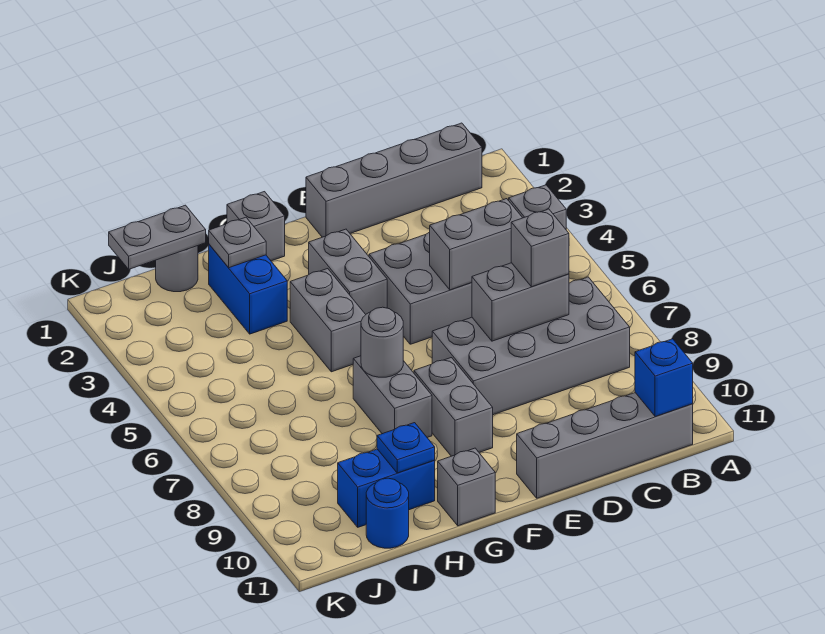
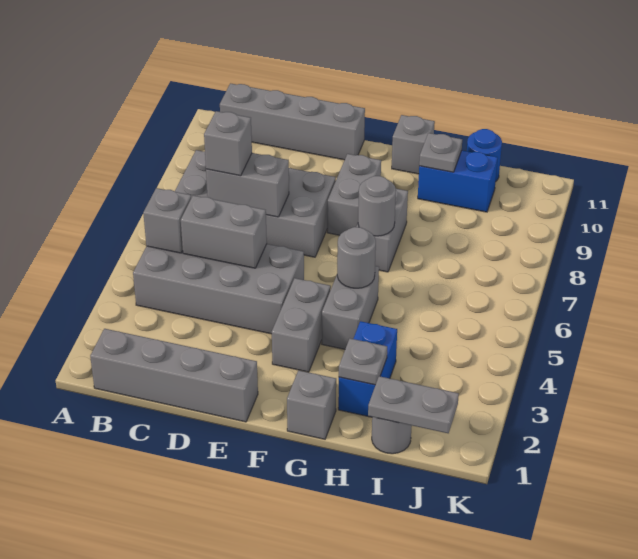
blue 1x1 brick [635,339,693,417] -> none
none -> grey 1x1 round brick [337,227,376,288]
blue 1x1 plate [377,423,435,473] -> grey 1x1 plate [419,133,462,172]

